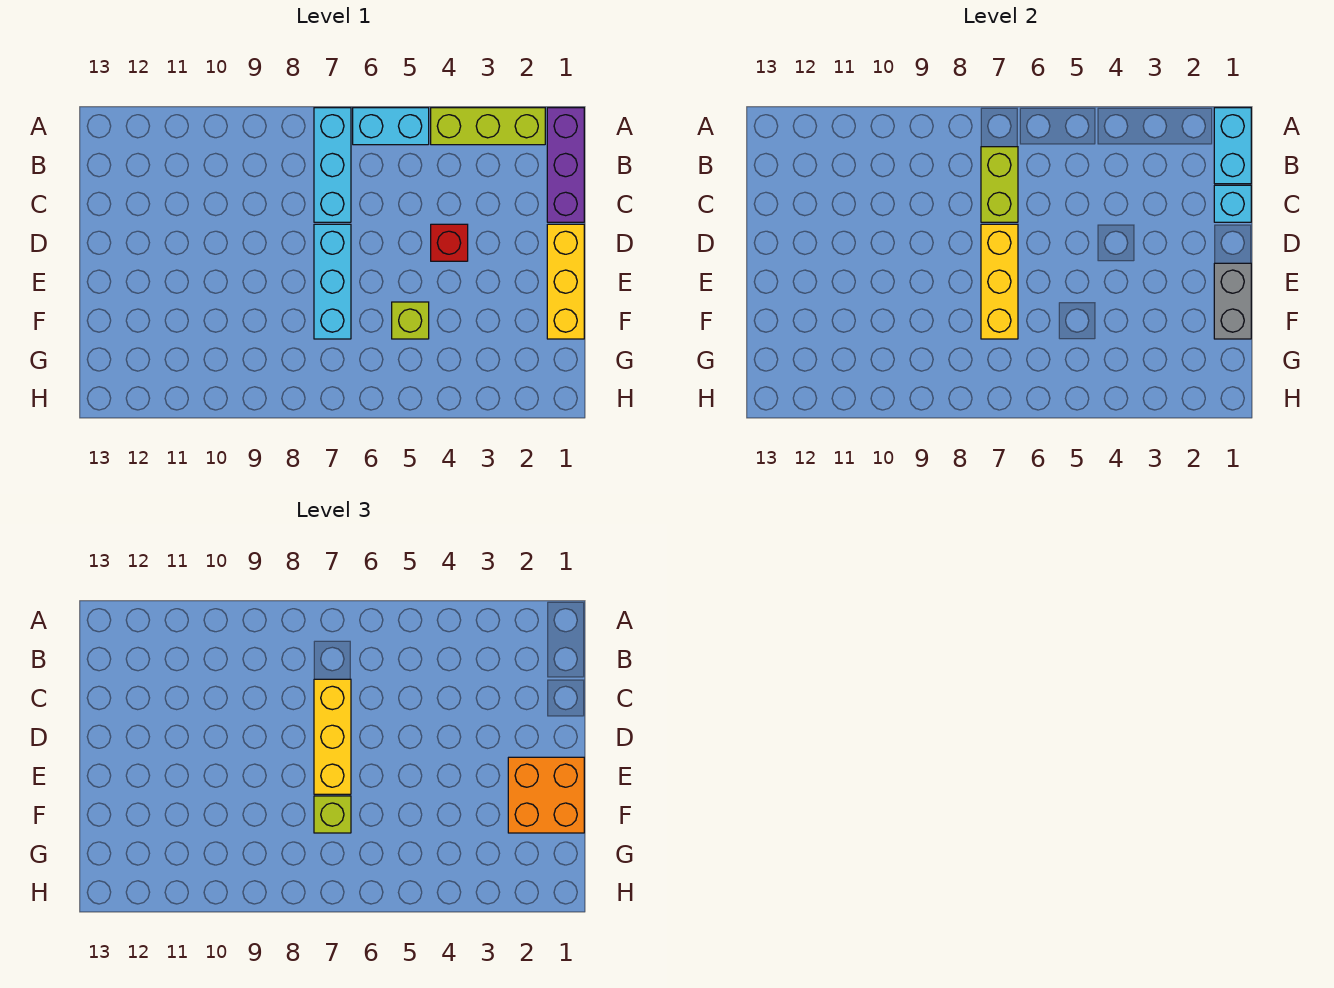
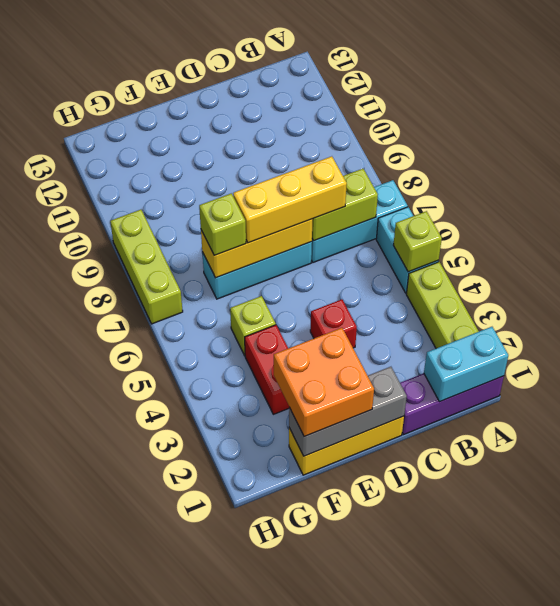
none -> lime 1x1 brick [393,211,442,272]
cyan 1x1 brick [1214,185,1251,222] -> none
grey 1x2 brick [1214,263,1251,339] -> grey 1x3 brick [289,367,407,456]
none -> red 1x2 brick [245,325,290,414]
none -> lime 1x3 brick [110,210,183,324]

